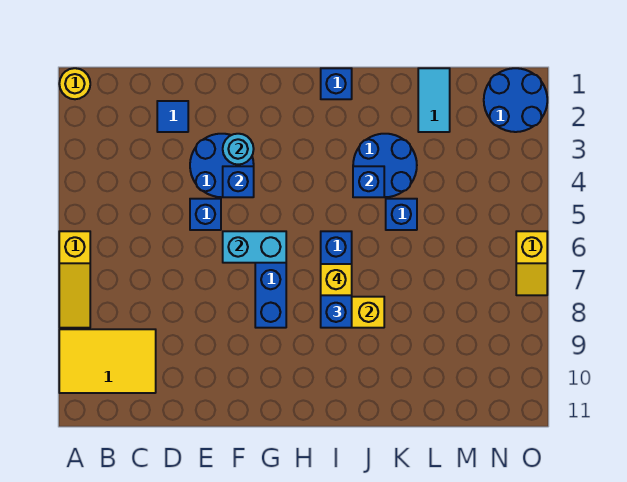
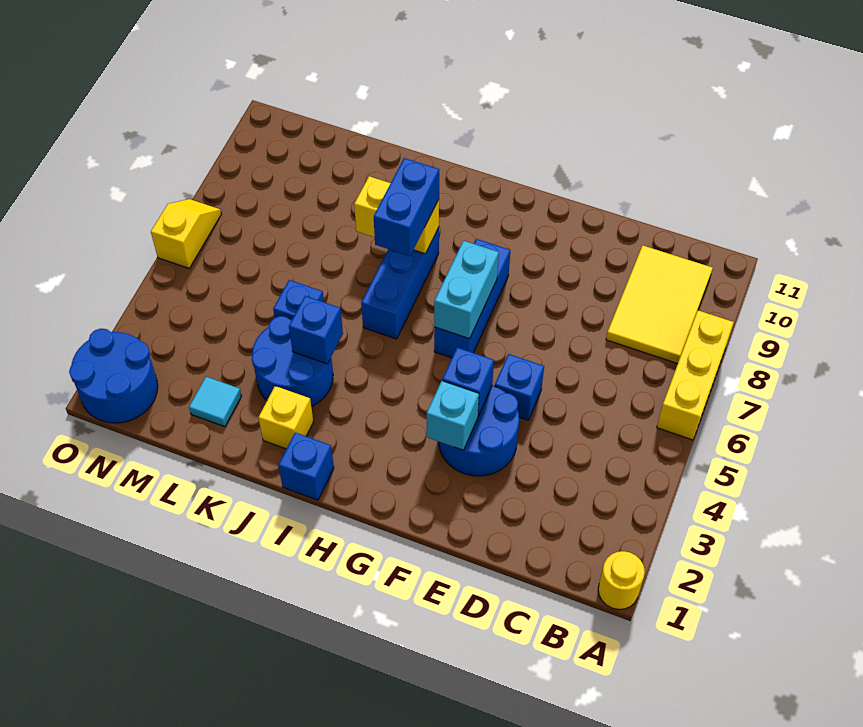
yellow 1x3 slope [59,231,90,328] -> yellow 1x3 brick [657,310,734,440]
yellow 2x3 tile [59,329,156,393] -> yellow 2x3 tile turned to [606,245,713,364]
blue 1x1 tile [157,101,188,132] -> none
cyan 1x1 round brick [223,134,254,165] -> cyan 1x1 brick [427,381,479,450]
cyan 1x2 brick [223,231,286,263] -> cyan 1x2 brick turned to [434,241,499,339]
yellow 1x1 brick [321,264,352,295] -> yellow 1x1 brick moved to [258,386,313,449]
cyan 1x2 tile [418,68,450,132] -> cyan 1x1 tile [189,377,241,427]

